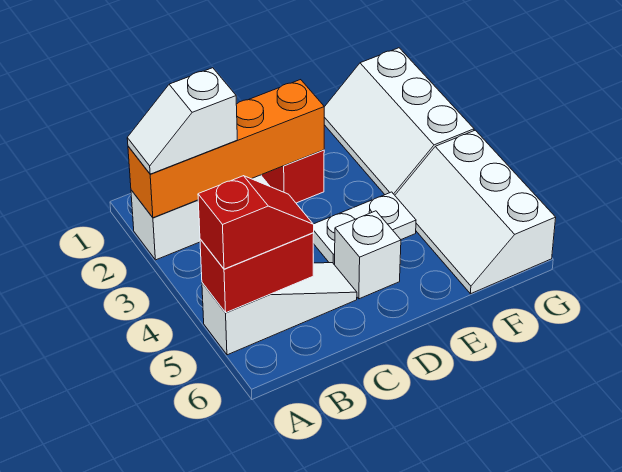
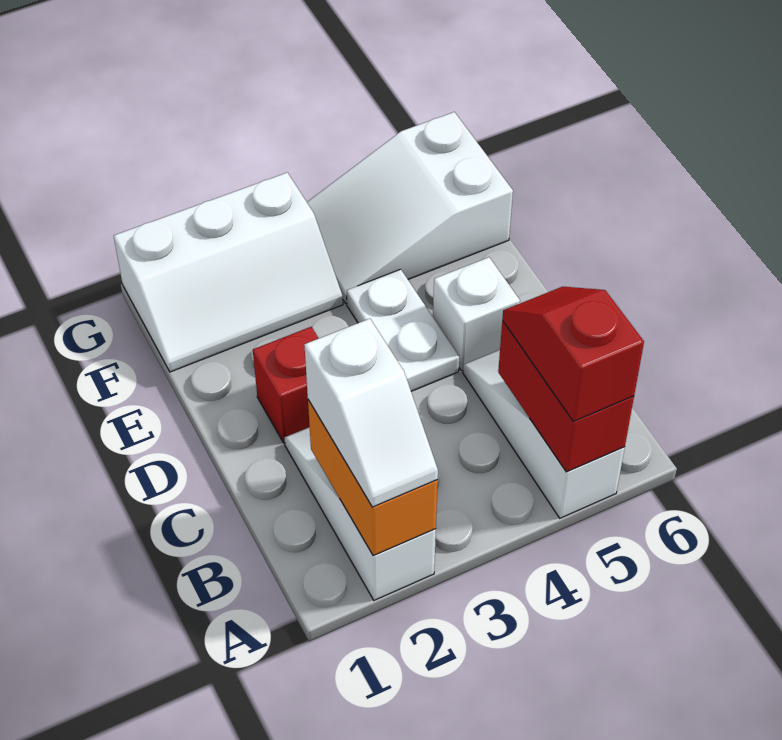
orange 1x4 brick [128,80,324,218] -> orange 1x2 brick [308,400,438,556]
white 2x3 slope [395,130,556,294] -> white 2x3 slope turned to [307,112,513,304]

